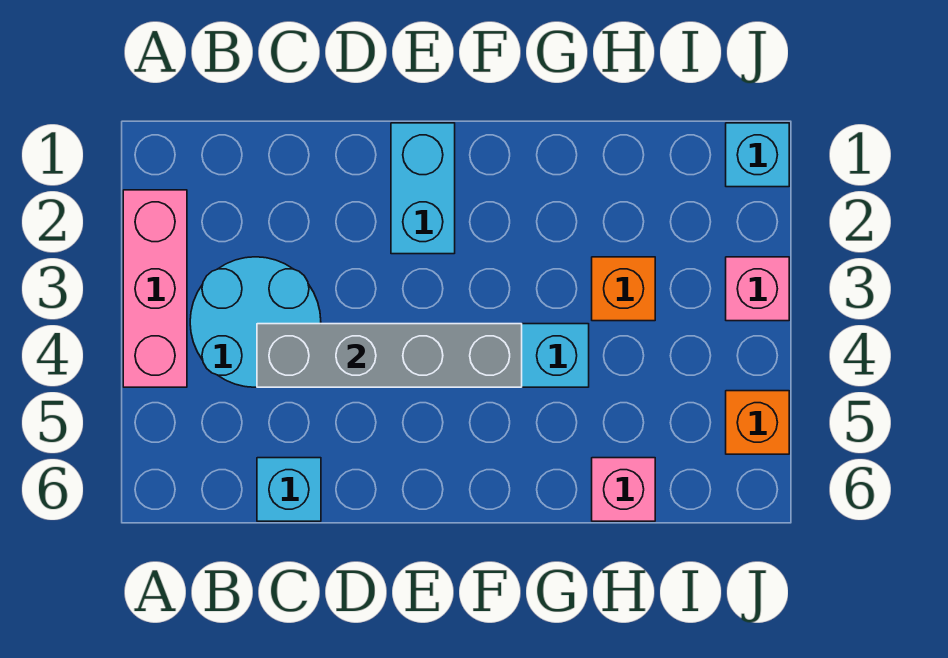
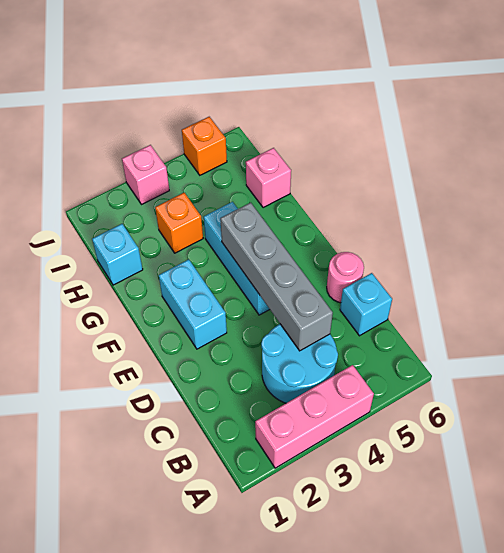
none -> pink 1x1 round brick [327,252,364,303]
cyan 1x2 brick [391,123,455,254] -> cyan 1x2 brick turned to [159,259,227,349]
cyan 1x1 brick [726,123,789,187] -> cyan 1x1 brick moved to [92,224,143,285]

